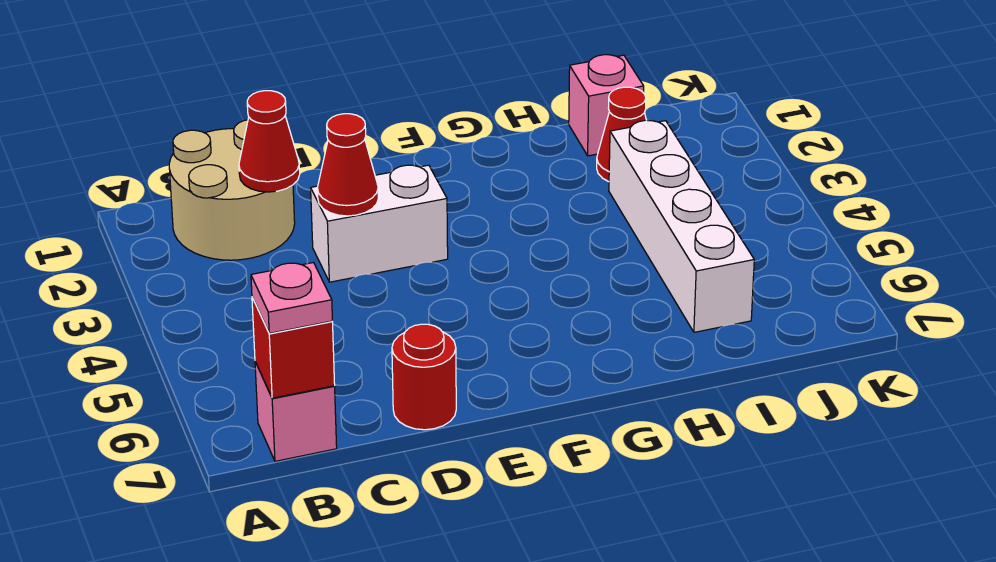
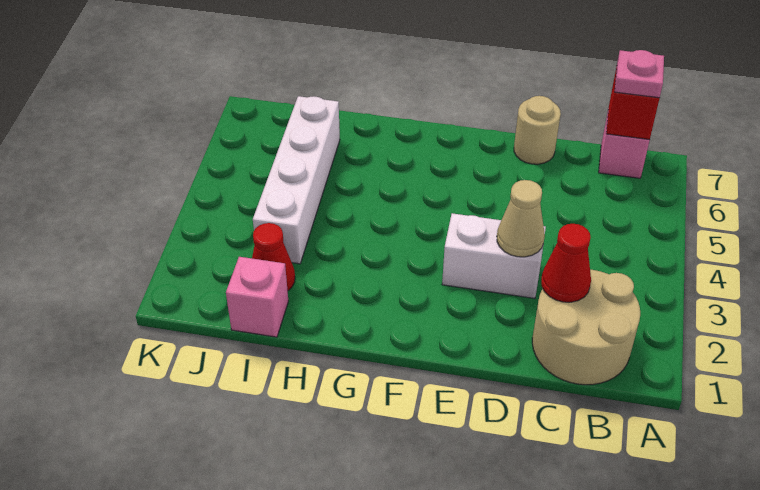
red 1x1 cone [317,114,378,216] -> tan 1x1 cone [497,180,545,257]
red 1x1 round brick [392,324,456,430] -> tan 1x1 round brick [514,96,561,164]

